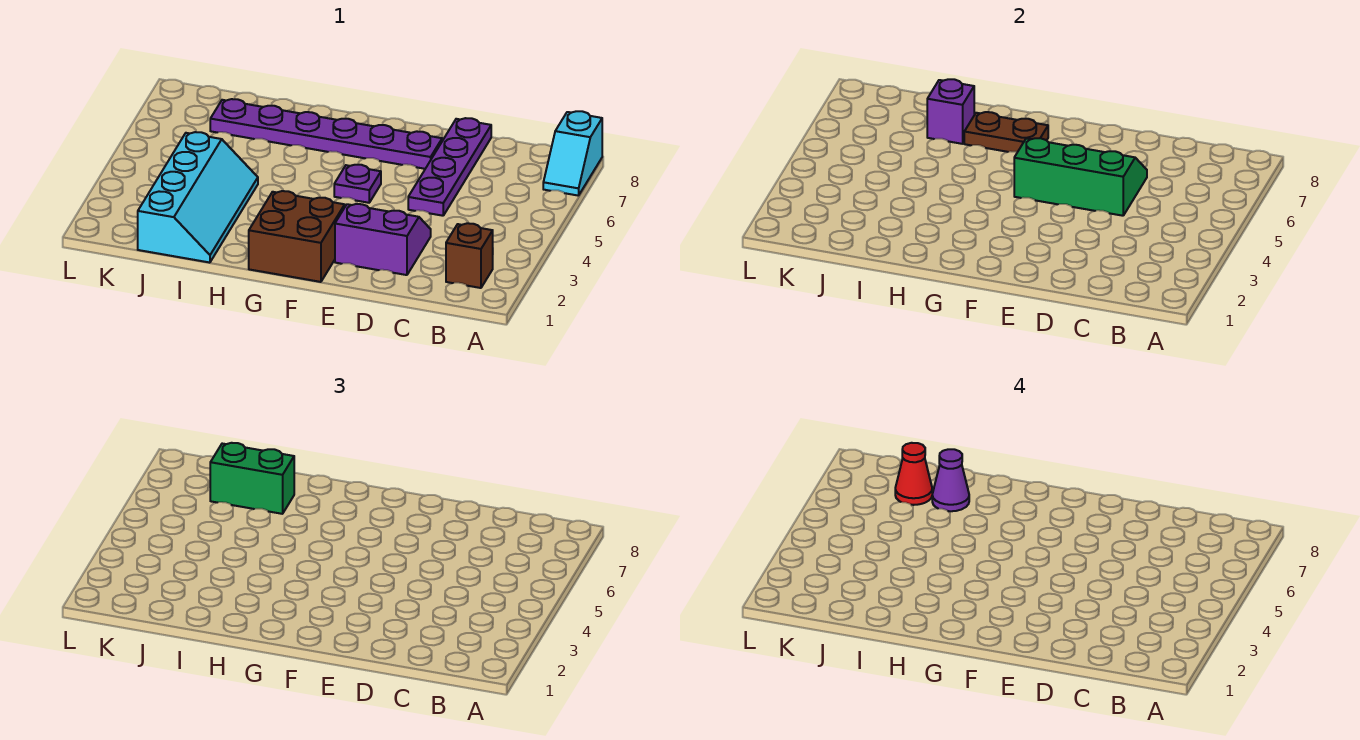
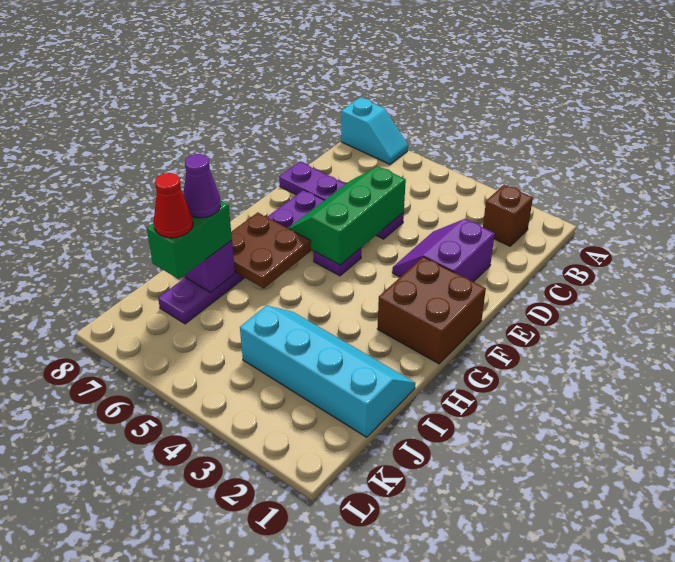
brown 1x2 plate [964,112,1048,152] -> brown 2x2 plate [231,212,311,288]

